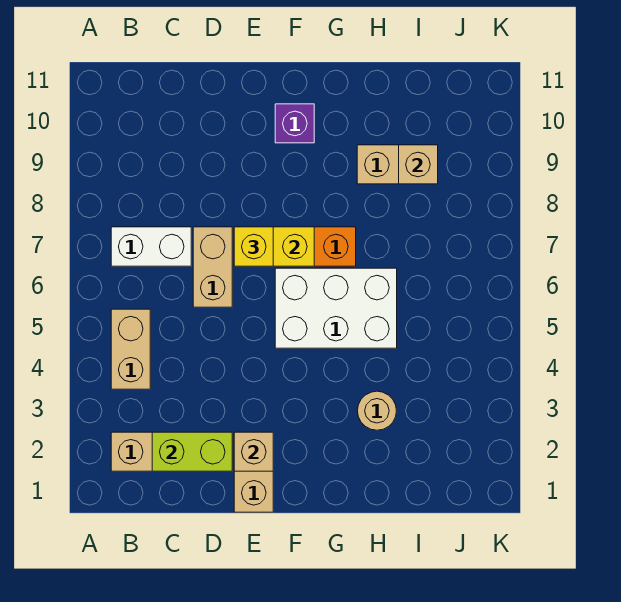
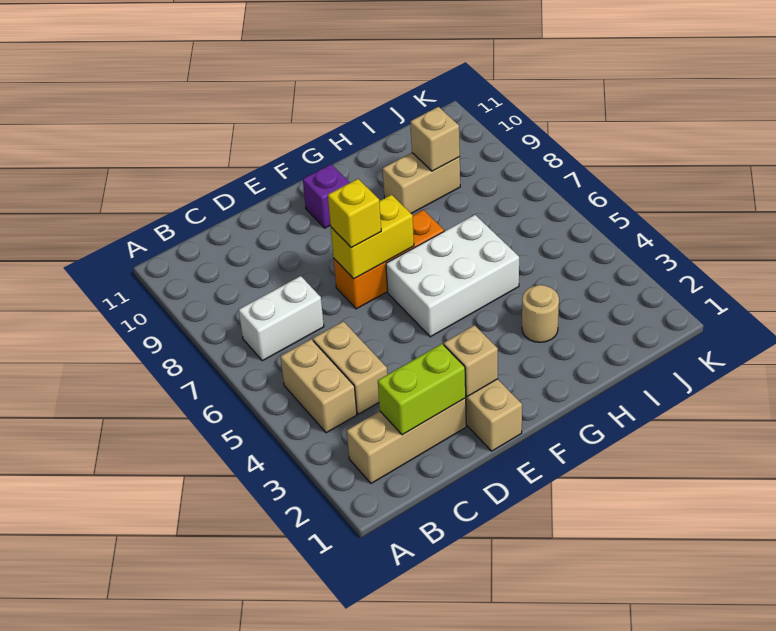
tan 1x2 brick [193,227,232,307] -> tan 1x2 brick moved to [313,321,387,414]

